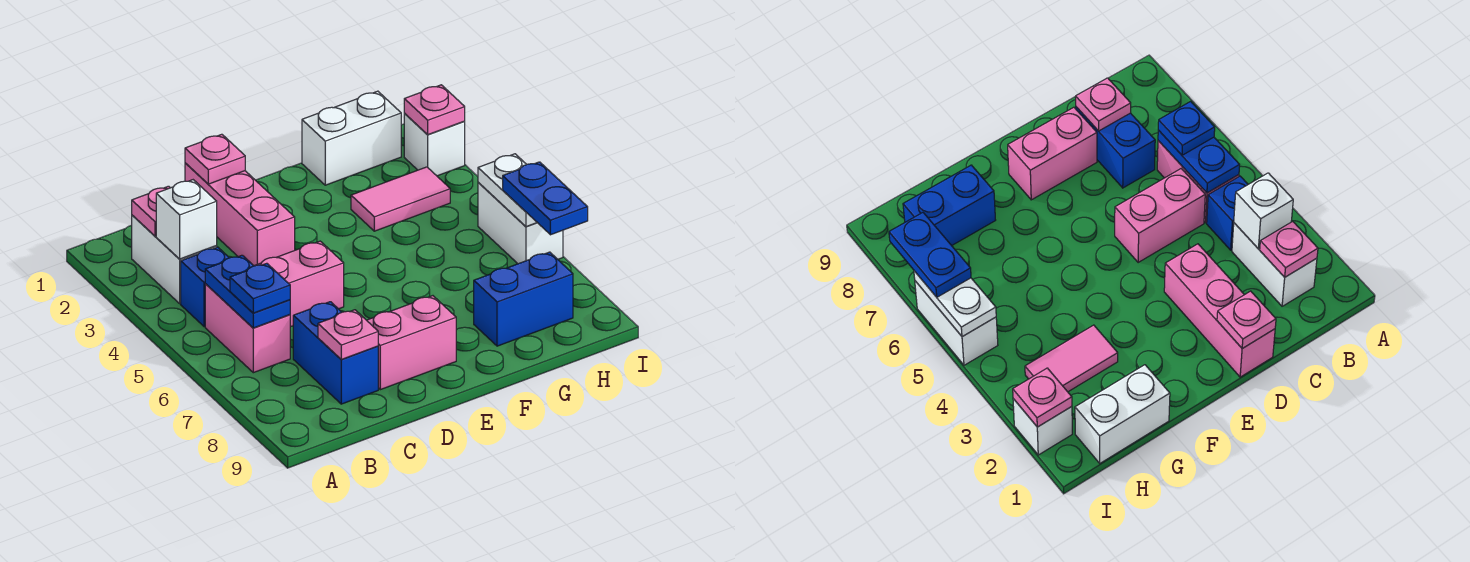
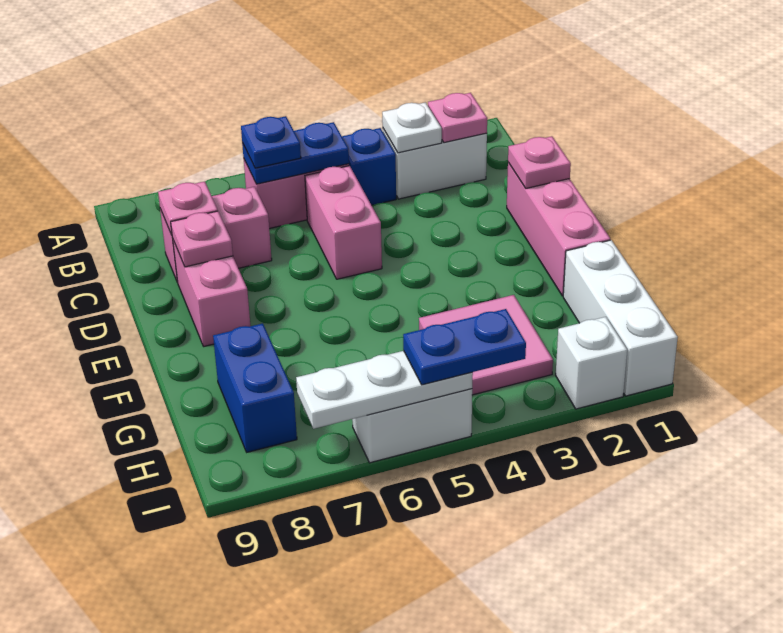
white 1x1 brick [156,180,217,259] -> white 1x1 plate [382,102,442,153]
blue 1x2 brick [293,302,378,404] -> pink 1x2 brick [160,187,272,282]
pink 1x3 brick [185,163,295,266] -> pink 1x3 brick turned to [507,162,610,296]
white 1x2 brick [302,91,401,185] -> white 1x3 brick [563,240,678,396]
pink 1x2 tile [351,167,450,231] -> pink 2x2 tile [419,295,553,395]
pink 1x1 plate [404,85,465,135] -> pink 1x1 plate moved to [171,211,233,267]
white 1x2 plate [478,154,537,227] -> white 1x3 plate [296,351,473,429]
blue 1x2 plate [503,162,588,235] -> blue 1x2 plate moved to [403,309,526,385]

